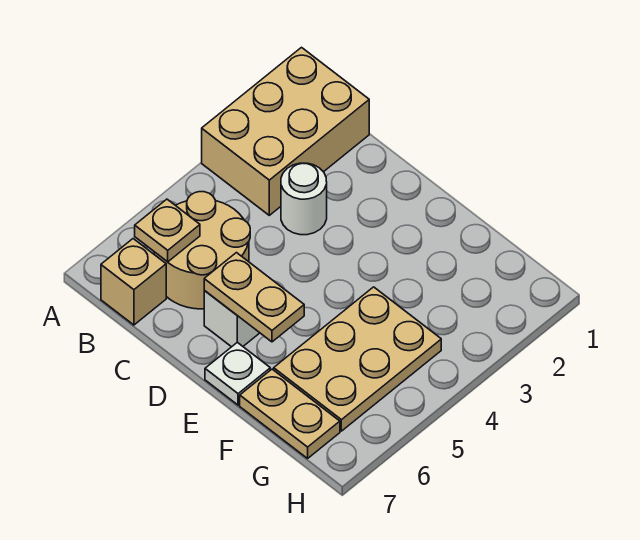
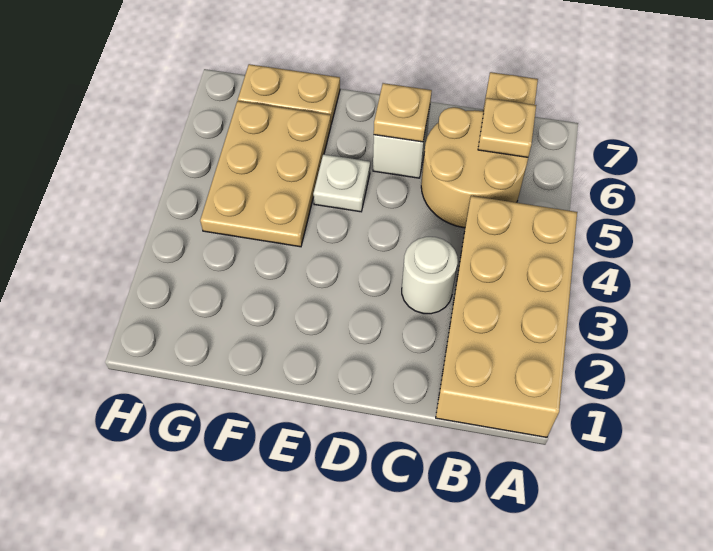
tan 2x3 brick [202,48,369,215] -> tan 2x4 brick [436,196,577,437]
tan 1x2 plate [204,253,304,342] -> tan 1x1 plate [374,83,432,142]
white 1x1 plate [205,342,270,405] -> white 1x1 plate moved to [313,154,370,212]

